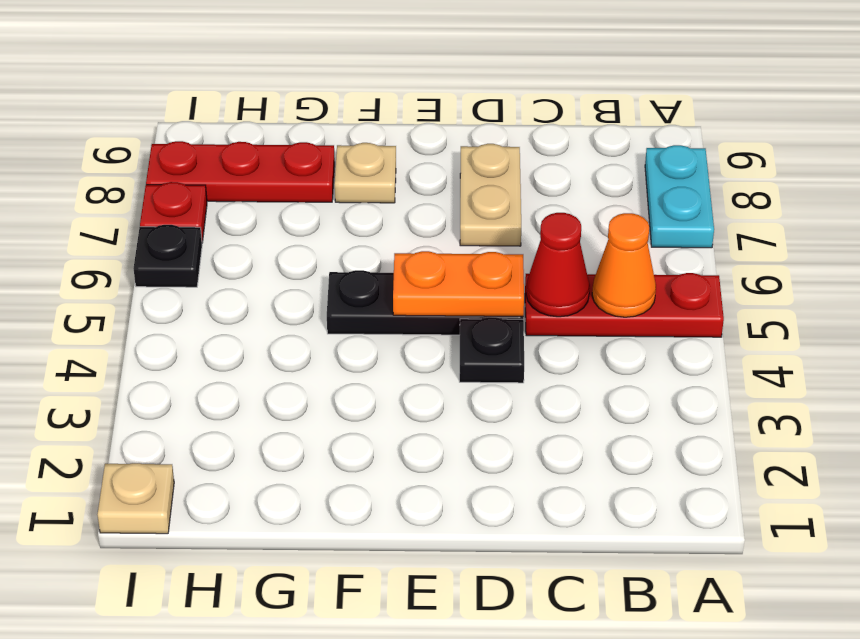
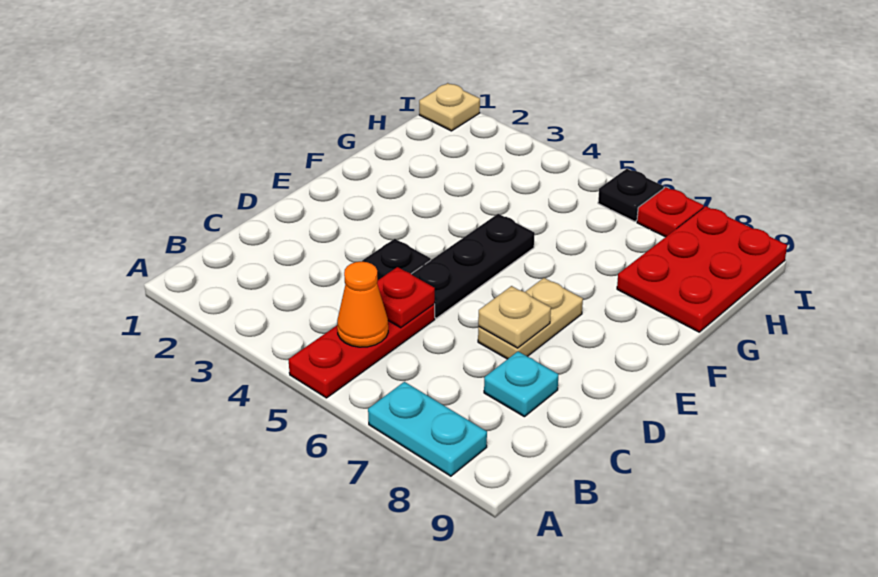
red 1x1 cone [526,213,590,317] -> red 1x1 plate [377,267,435,328]
none -> cyan 1x1 plate [484,351,559,417]
orange 1x2 plate [393,251,524,316] -> none
tan 1x2 plate [460,144,521,246] -> tan 1x2 plate turned to [478,278,583,359]
tan 1x1 plate [335,143,396,203] -> tan 1x1 plate moved to [478,286,551,348]
red 1x3 plate [146,141,335,202] -> red 2x3 plate [617,206,787,332]

